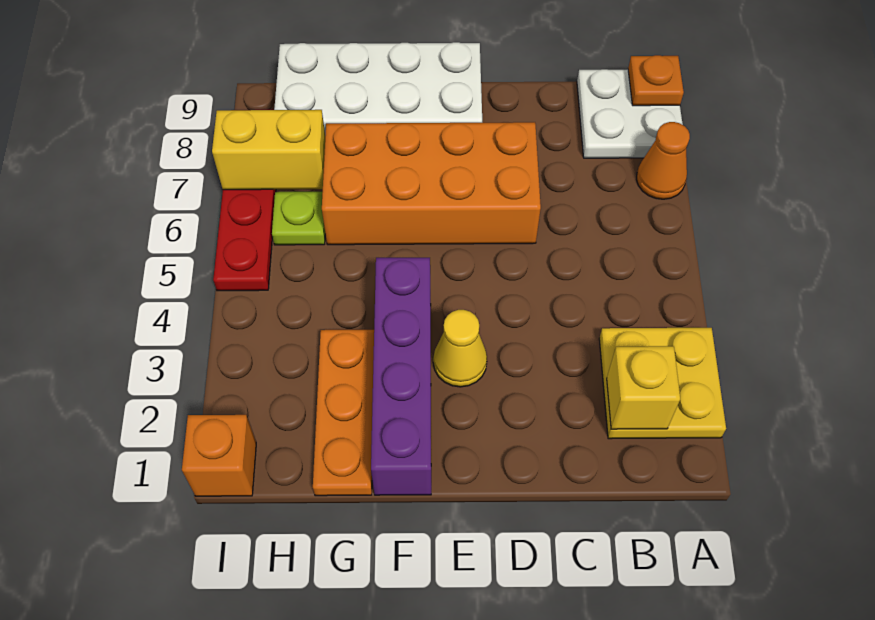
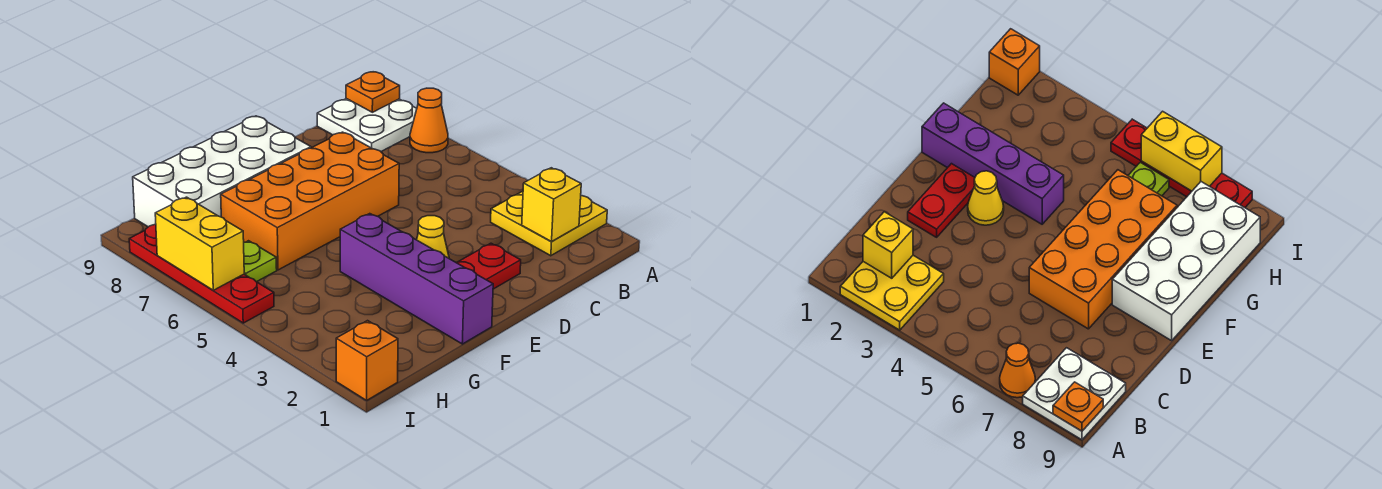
none -> red 1x2 plate [456,243,521,289]
orange 1x3 plate [313,330,374,496] -> none
yellow 1x2 brick [212,110,325,190] -> yellow 1x2 brick turned to [155,197,244,290]

